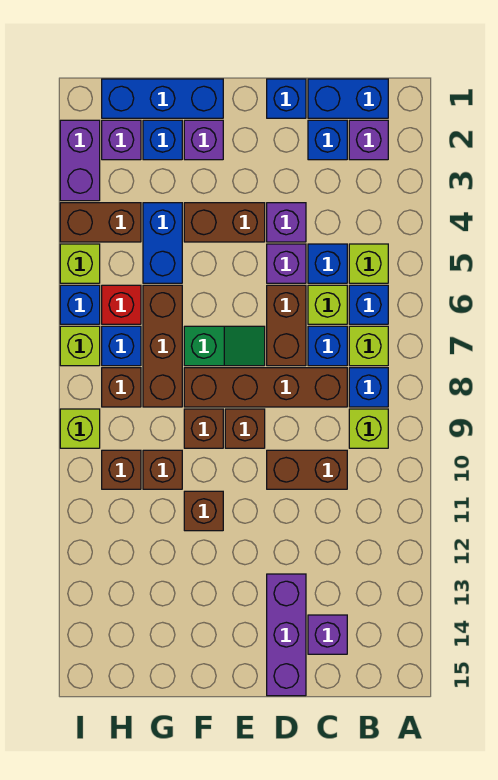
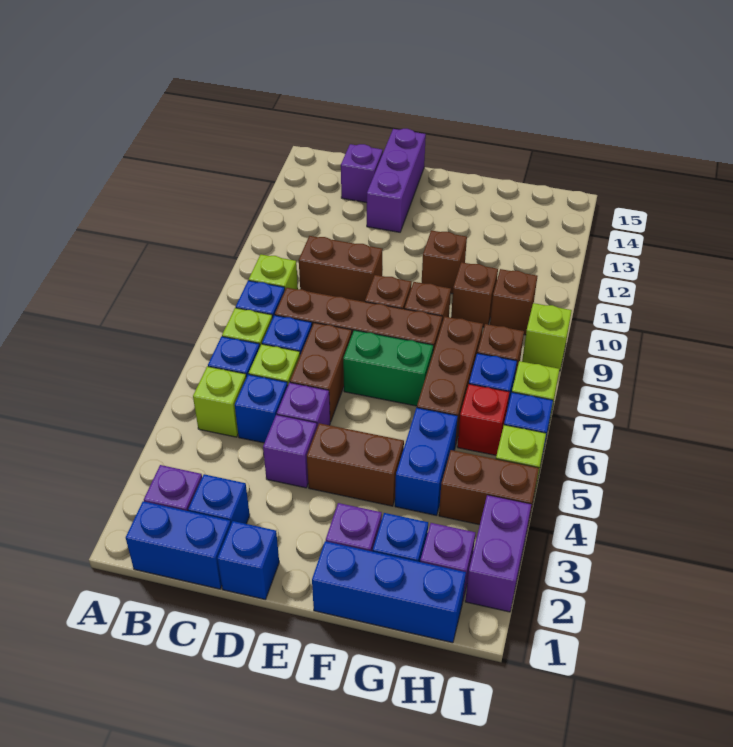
green 1x2 slope [184,326,265,366] -> green 1x2 brick [343,330,433,406]

